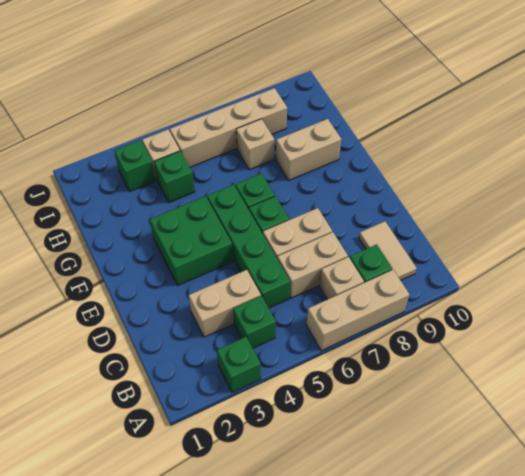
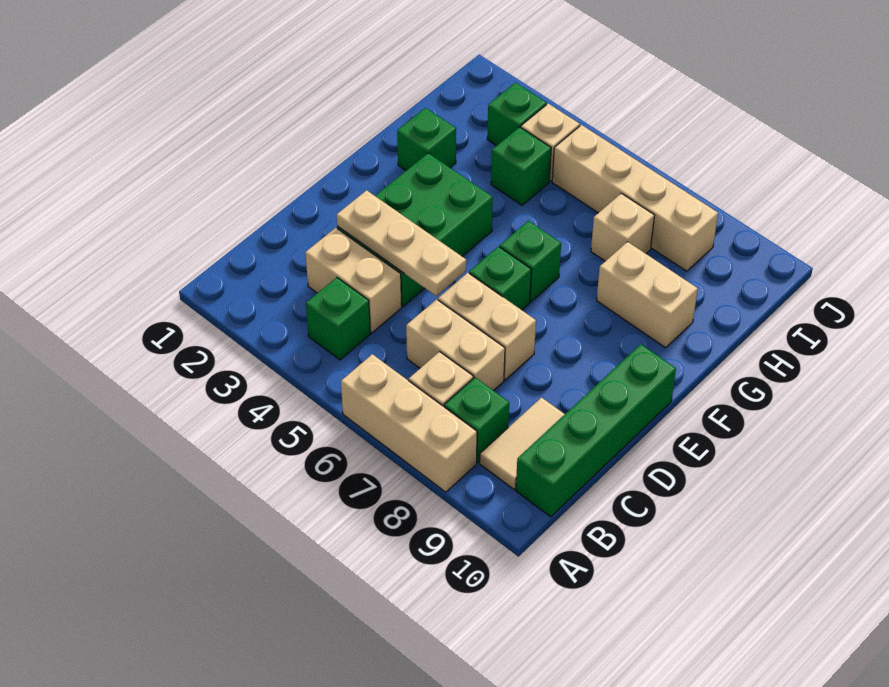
green 1x1 brick [217,337,261,392] -> green 1x1 brick moved to [397,108,456,170]
green 1x4 brick [207,185,290,308] -> green 1x4 brick moved to [516,344,676,517]
none -> tan 1x3 plate [337,190,466,296]
green 2x2 brick [150,196,233,285] -> green 2x3 brick [337,153,493,306]

